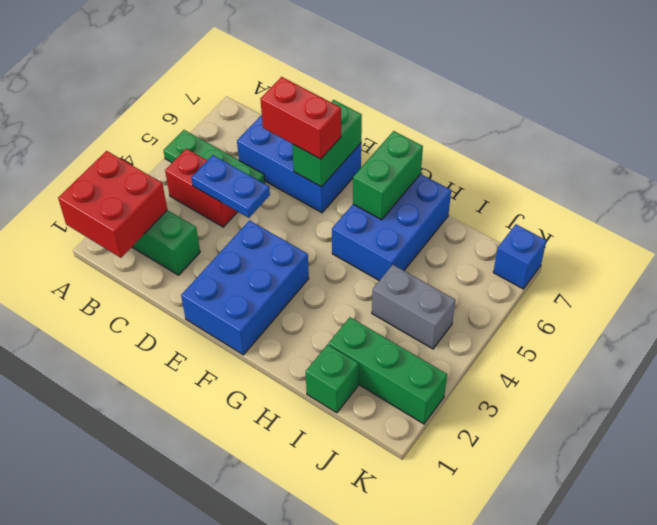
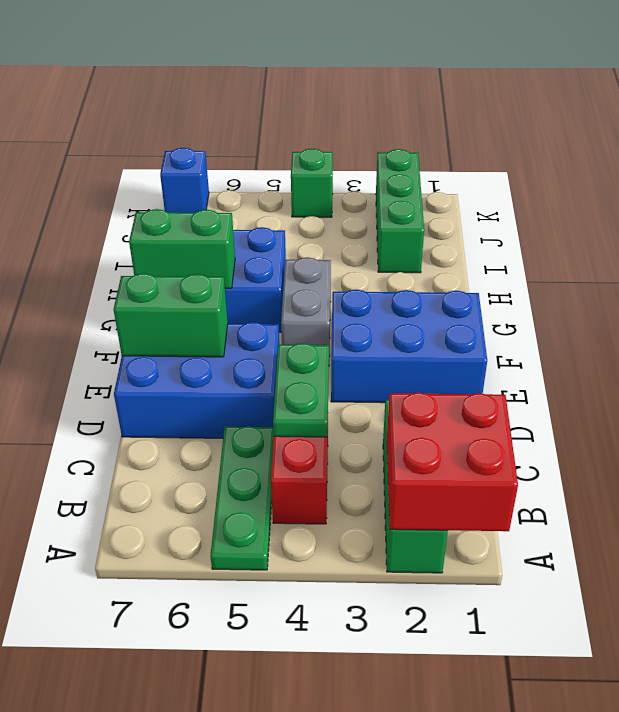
blue 1x2 plate [192,155,270,218] -> green 1x2 plate [273,343,329,437]
blue 2x3 brick [237,115,361,213] -> blue 2x3 brick turned to [114,322,279,438]
red 1x2 brick [260,77,341,159] -> none
green 1x1 brick [306,345,358,413] -> green 1x1 brick moved to [291,149,333,217]
grey 1x2 brick [372,265,455,349] -> grey 1x2 brick moved to [281,257,331,356]

